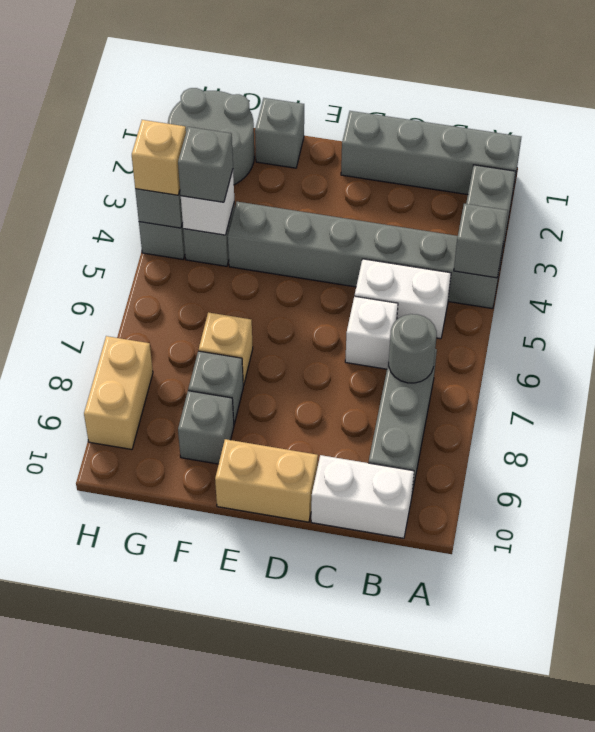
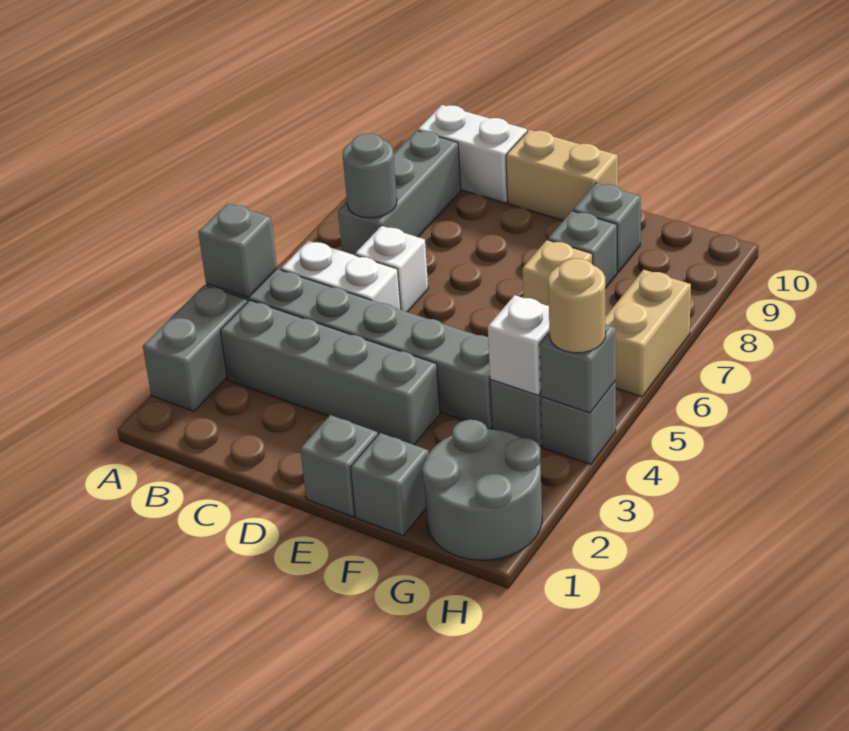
grey 1x4 brick [341,111,521,195] -> grey 1x4 brick moved to [220,300,440,445]
grey 1x1 brick [178,127,233,202] -> grey 1x1 brick moved to [300,415,378,517]
tan 1x1 brick [132,120,186,195] -> tan 1x1 round brick [548,259,606,353]
tan 1x2 brick [84,336,153,449] -> tan 1x2 brick moved to [605,270,691,397]

